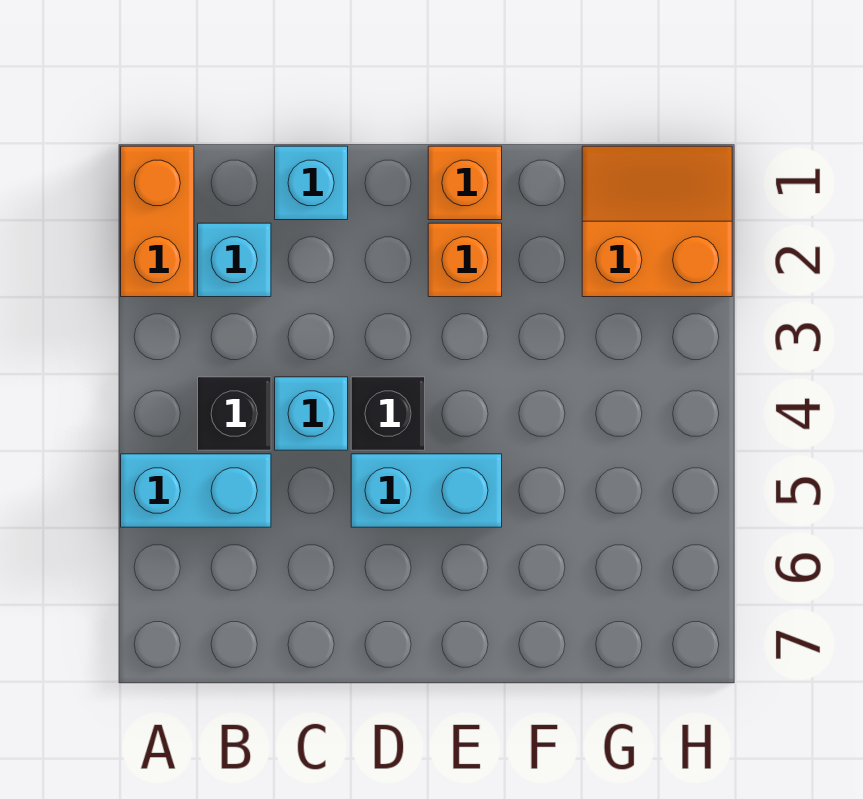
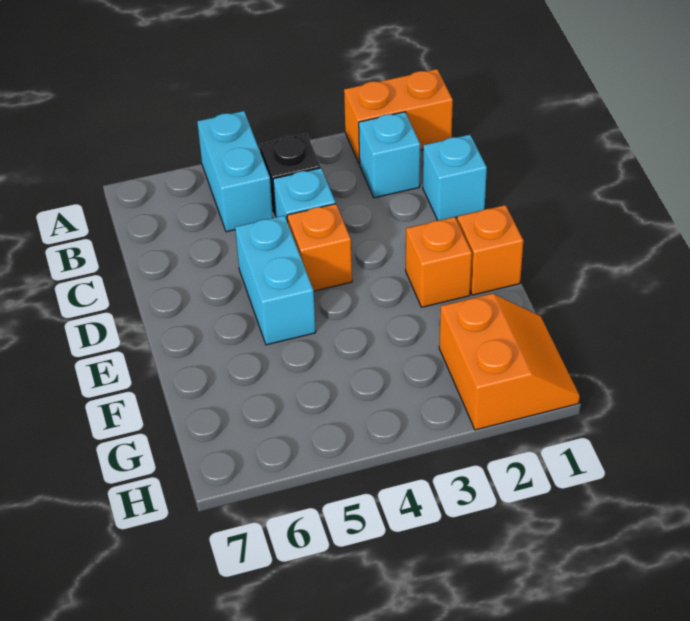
black 1x1 brick [351,377,425,450] -> orange 1x1 brick [287,204,352,291]

